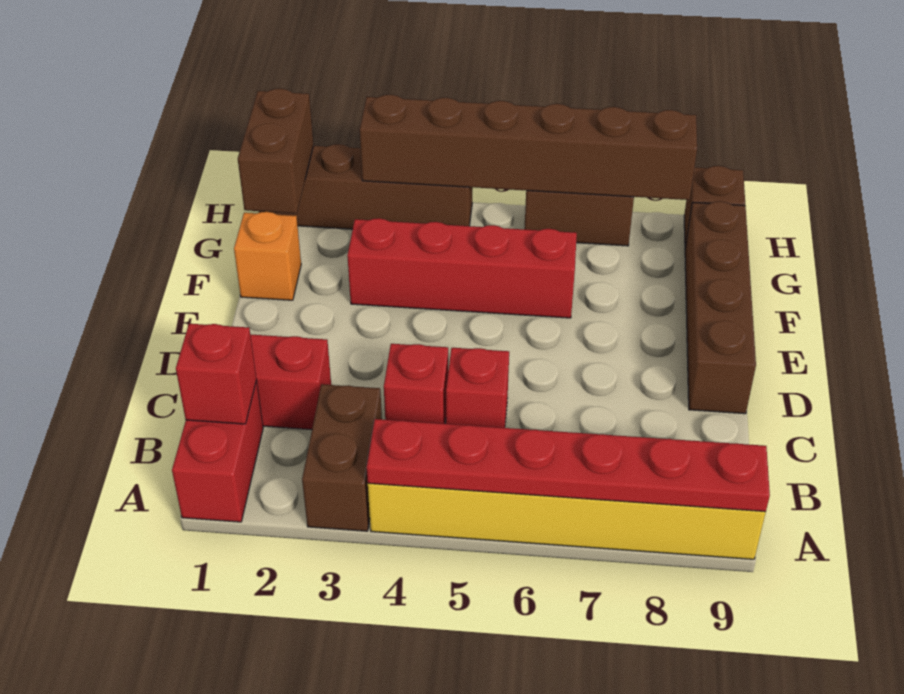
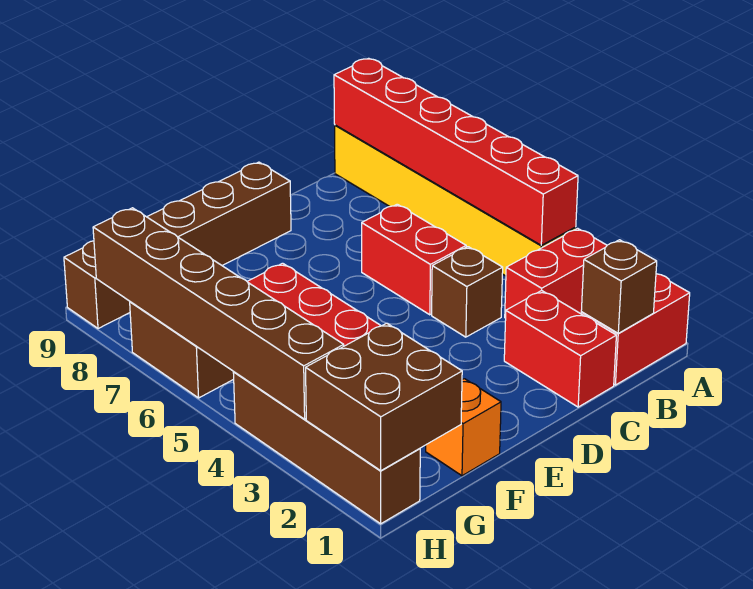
brown 1x2 brick [302,384,382,531] -> red 1x2 brick [505,228,607,318]
red 1x6 plate [367,419,770,512] -> red 1x6 brick [334,58,578,245]
red 1x1 brick [176,324,256,424] -> brown 1x1 brick [581,240,657,333]
red 1x1 brick [384,344,448,424] -> brown 1x1 brick [432,247,503,337]
red 1x1 brick [446,348,509,428] -> red 1x2 brick [362,204,466,315]
brown 1x2 brick [238,89,314,213] -> brown 2x2 brick [306,323,462,471]

